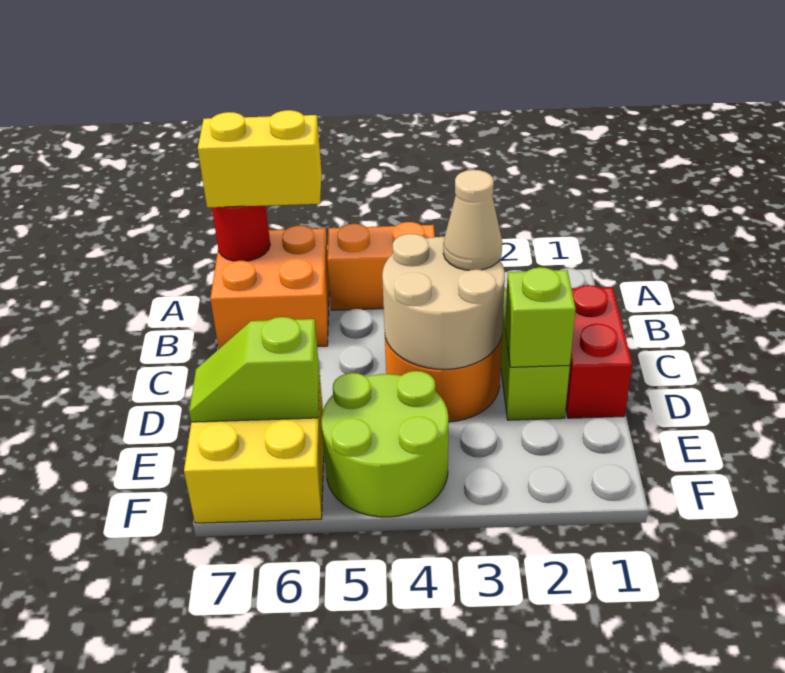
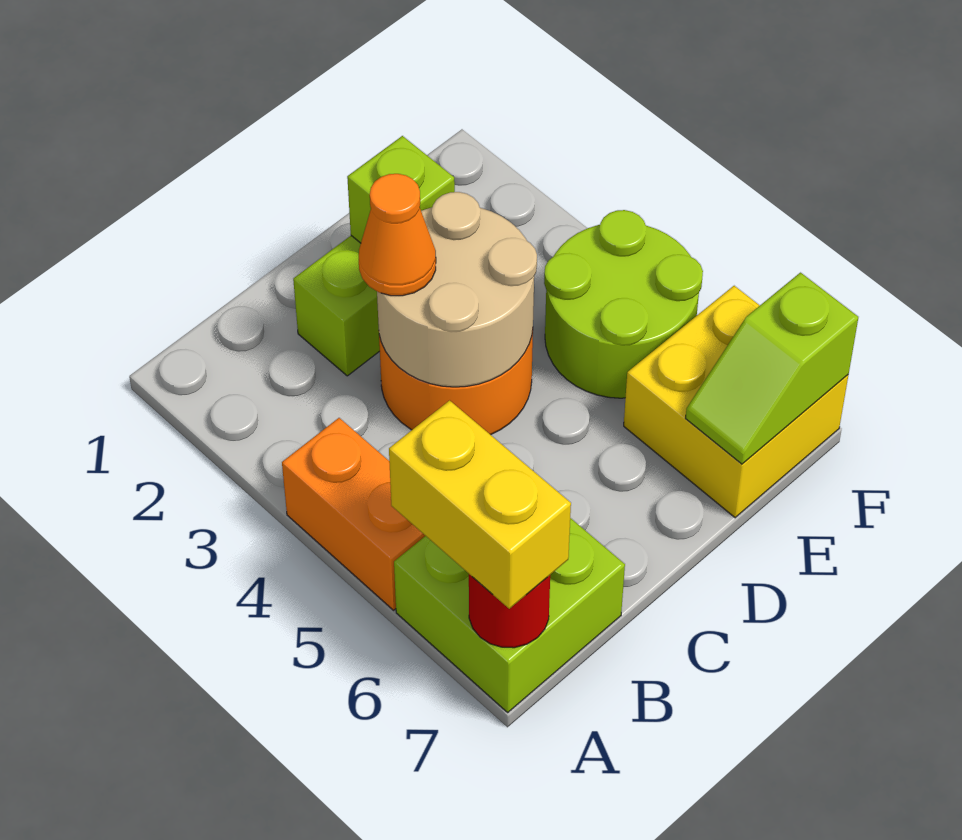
orange 2x2 brick [210,225,329,349] -> lime 2x2 brick [394,518,625,712]
red 1x2 brick [566,285,632,418] -> none
tan 1x1 cone [443,170,502,270] -> orange 1x1 cone [359,174,436,296]
lime 1x2 slope [189,317,320,422] -> lime 1x2 slope turned to [685,273,858,464]

